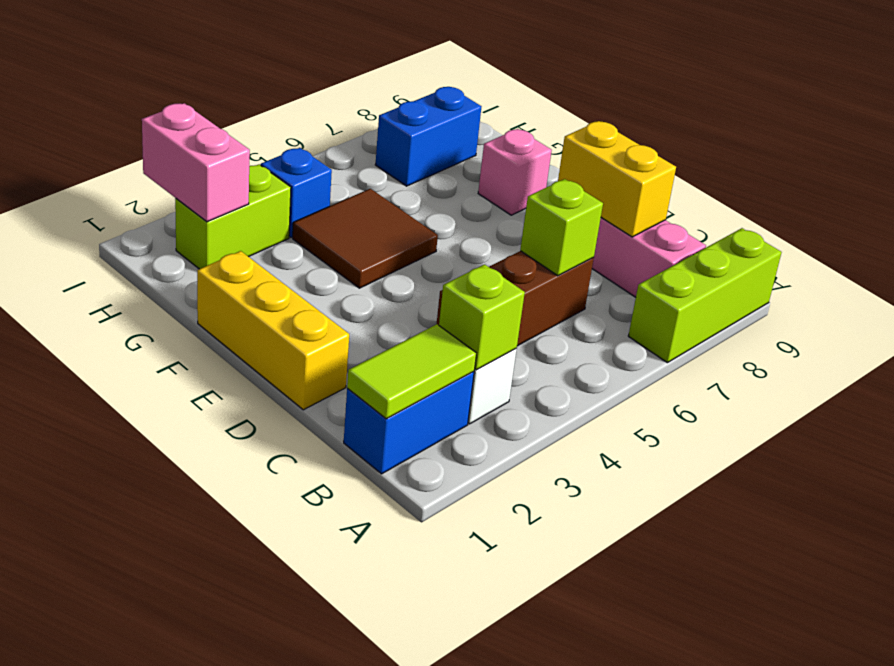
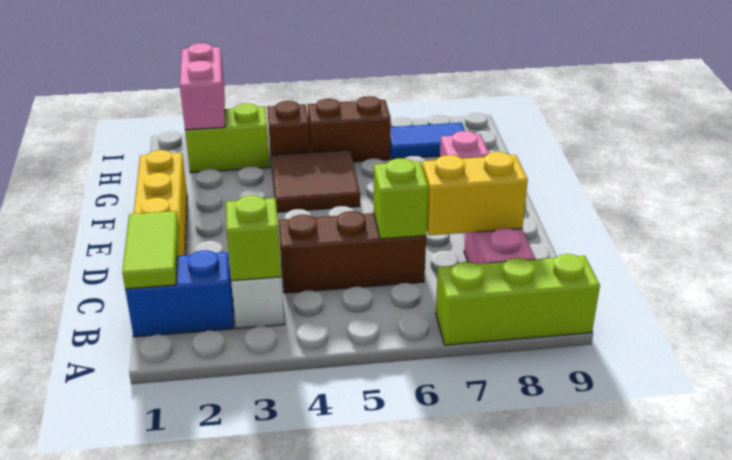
lime 1x2 tile [347,324,476,419] -> lime 1x2 tile turned to [122,211,179,289]
yellow 1x2 brick [558,121,676,237] -> yellow 1x2 brick turned to [422,152,528,235]
blue 1x1 brick [261,148,332,238] -> brown 1x1 brick [267,101,310,164]
none -> brown 1x2 brick [308,96,391,162]
blue 1x2 brick [375,87,482,186] -> blue 1x2 tile [390,123,465,159]

